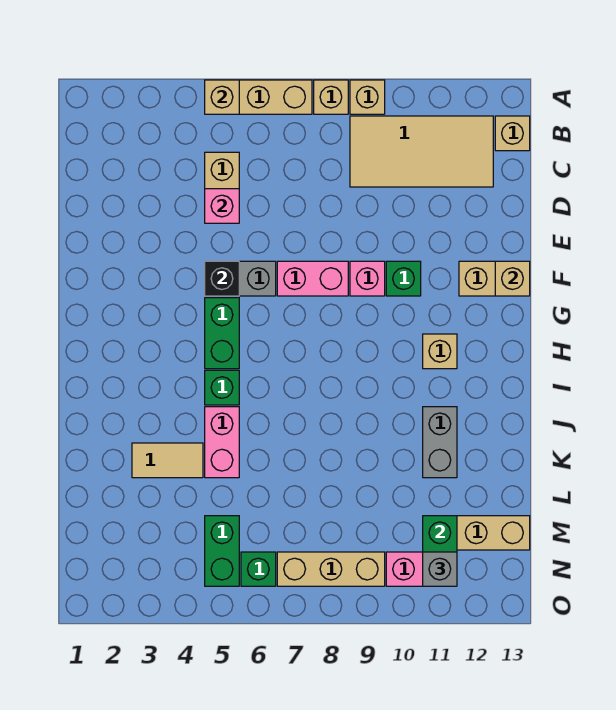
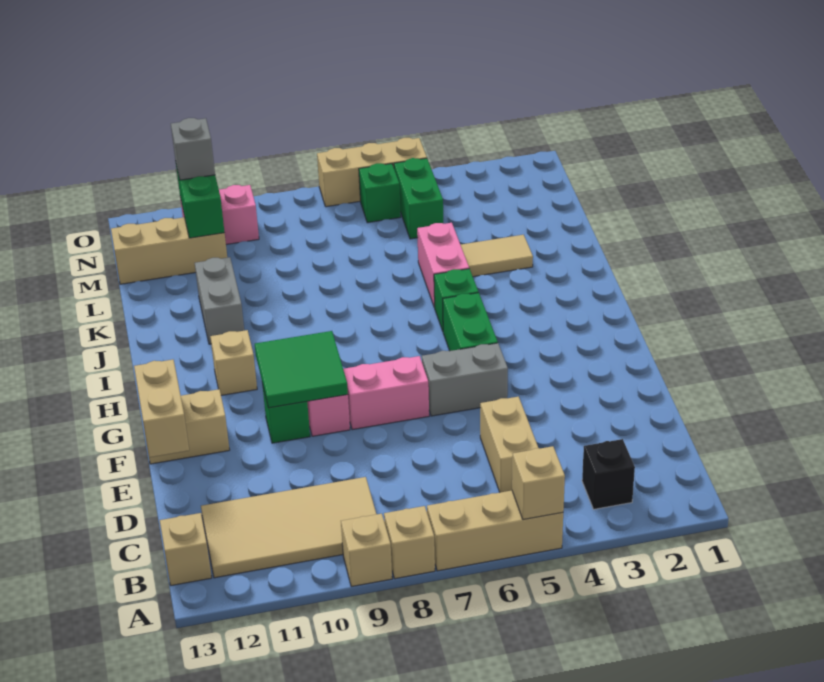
pink 1x1 brick [205,189,239,223] -> none
black 1x1 brick [205,261,239,296] -> black 1x1 brick moved to [582,439,635,509]
none -> green 2x2 tile [255,331,348,408]
tan 1x1 brick [495,261,530,296] -> tan 1x2 brick [134,360,189,458]
tan 1x3 brick [277,552,385,586] -> tan 1x3 brick moved to [317,138,427,207]

